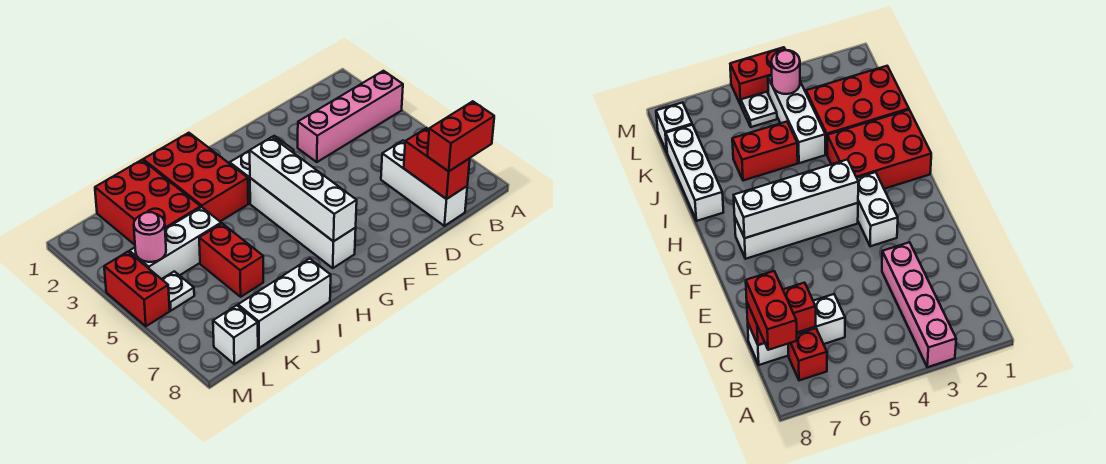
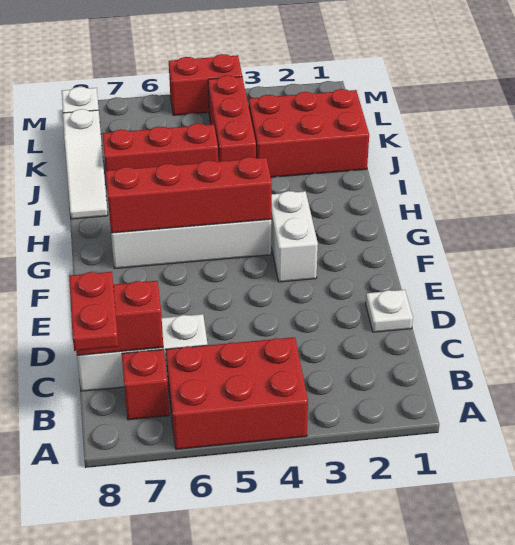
pink 1x4 brick [298,71,403,162] -> none
red 1x2 brick [427,101,494,171] -> red 1x2 plate [69,272,119,351]
white 1x4 brick [250,137,357,241] -> red 1x4 brick [106,157,272,233]
red 2x3 brick [143,133,248,221] -> red 2x3 brick moved to [166,337,308,449]
white 1x3 brick [238,259,331,348] -> white 1x3 slope [63,109,108,219]
white 1x3 brick [129,207,221,279] -> red 1x3 brick [208,76,256,162]
red 1x2 brick [199,223,263,297] -> red 1x3 brick [102,123,218,171]
pink 1x1 round brick [134,212,166,262] -> none
white 1x1 plate [162,271,194,311] -> white 1x1 plate moved to [366,290,413,332]

